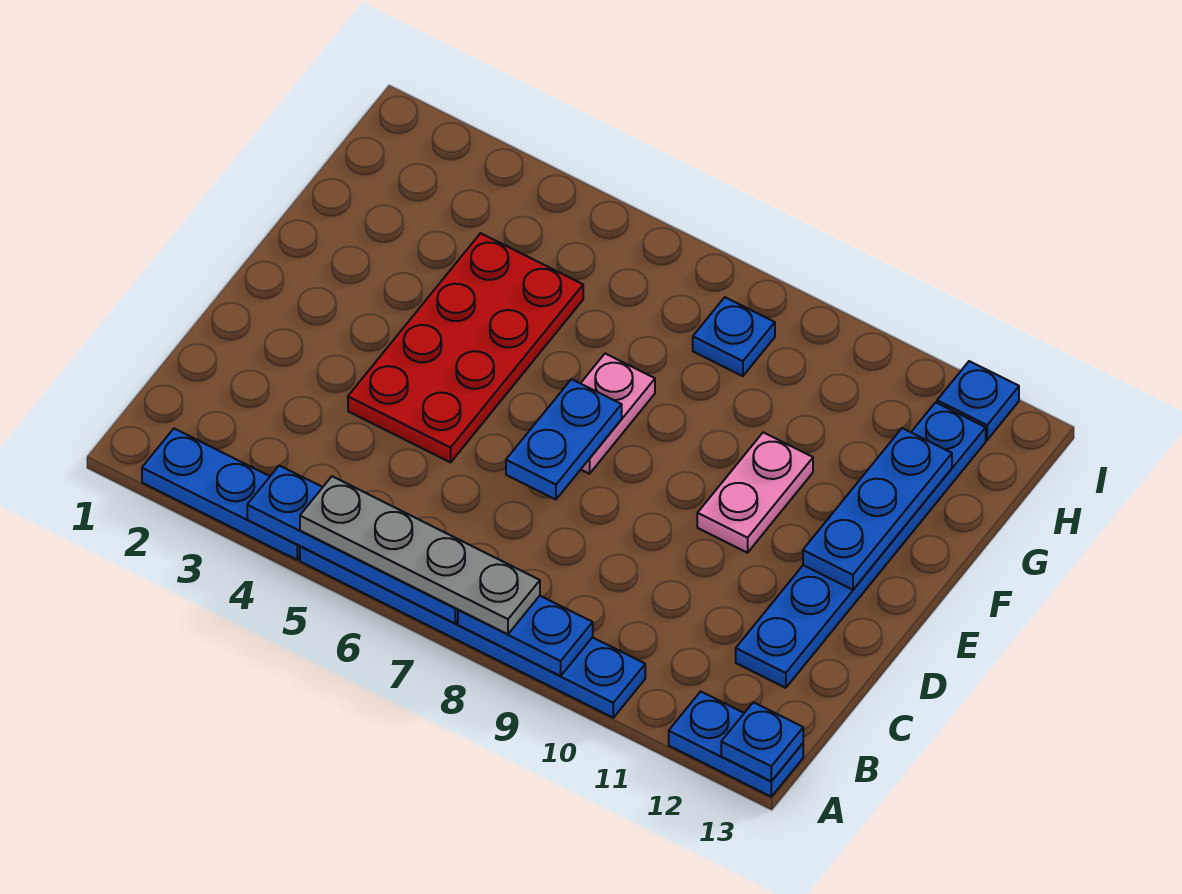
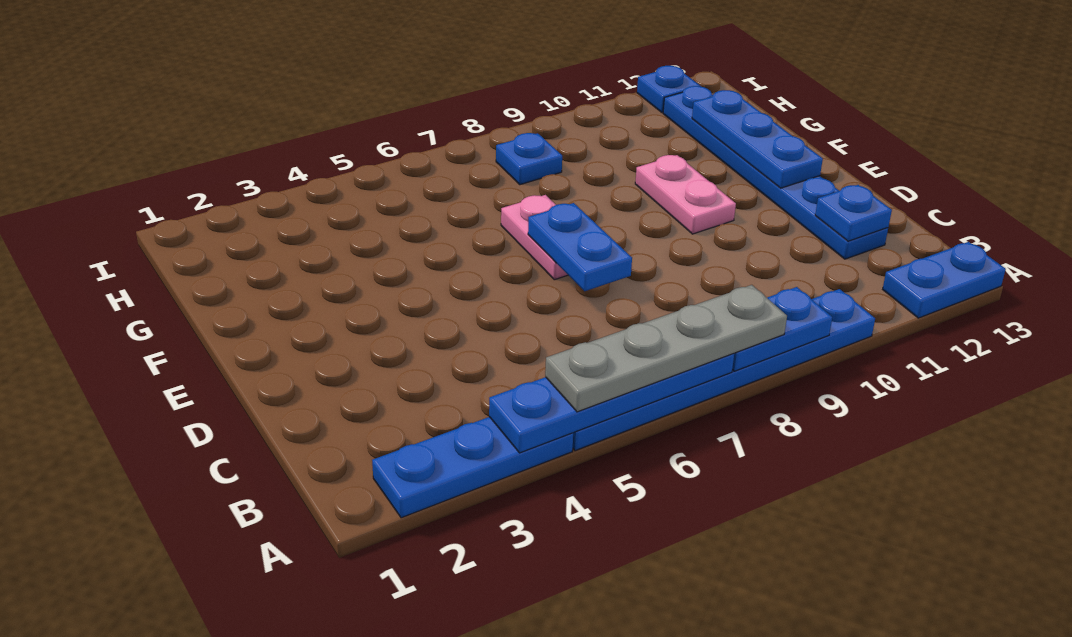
blue 1x1 plate [721,702,803,781] -> blue 1x1 plate moved to [815,185,892,241]
red 2x4 plate [348,233,583,462] -> none

